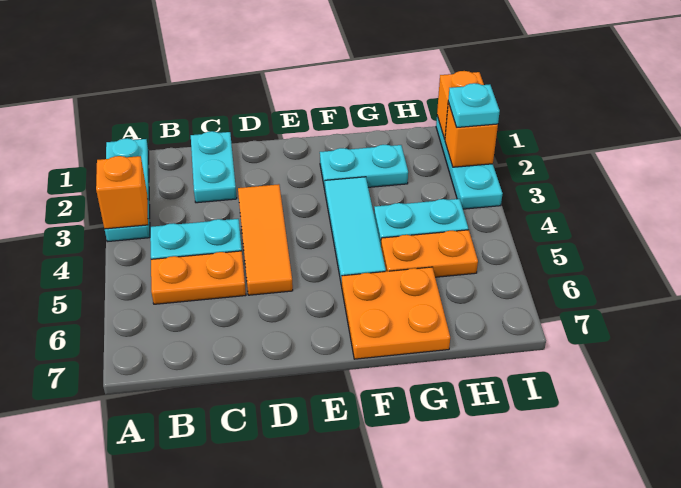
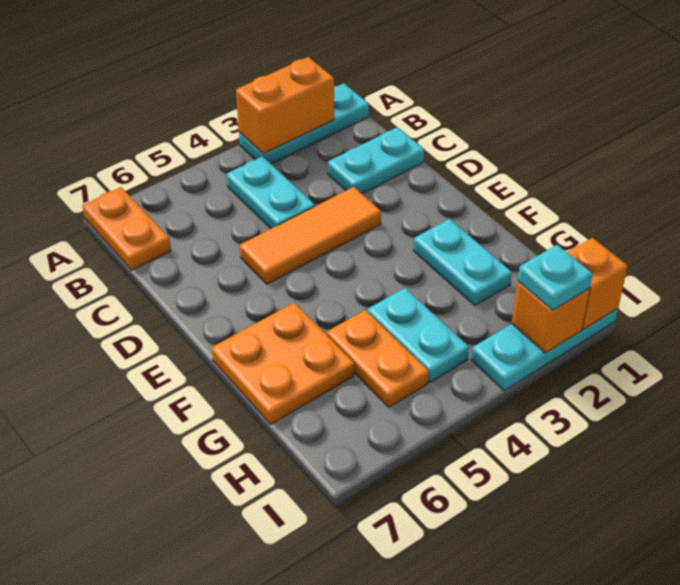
orange 1x1 brick [96,156,148,229] -> orange 1x2 brick [236,57,334,154]
orange 1x2 plate [151,251,246,304] -> orange 1x2 plate moved to [82,187,171,270]
cyan 1x3 tile [325,177,386,286] -> none

